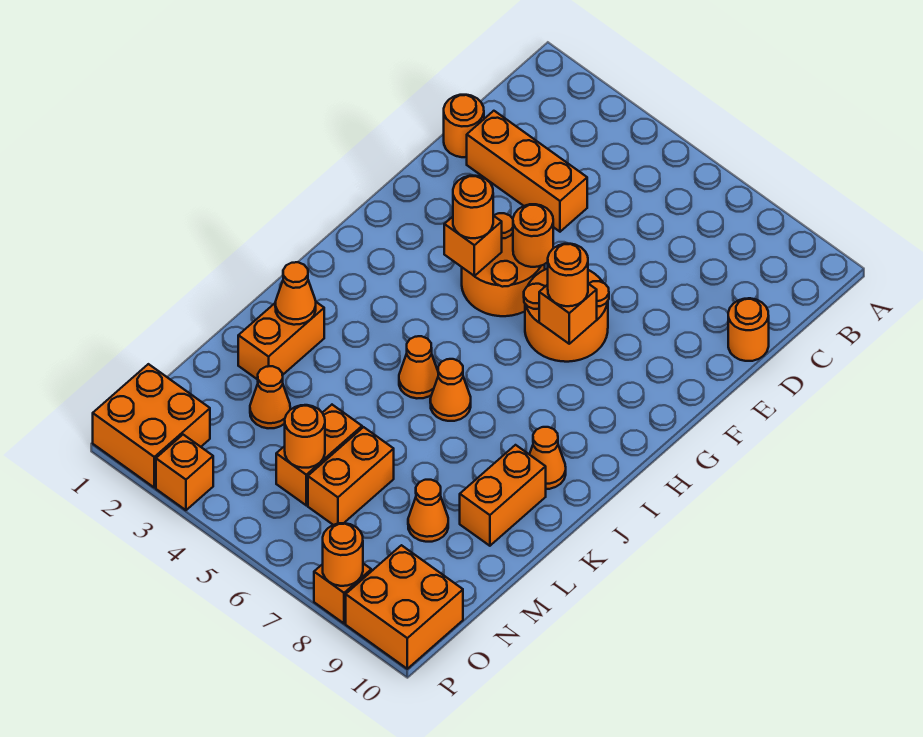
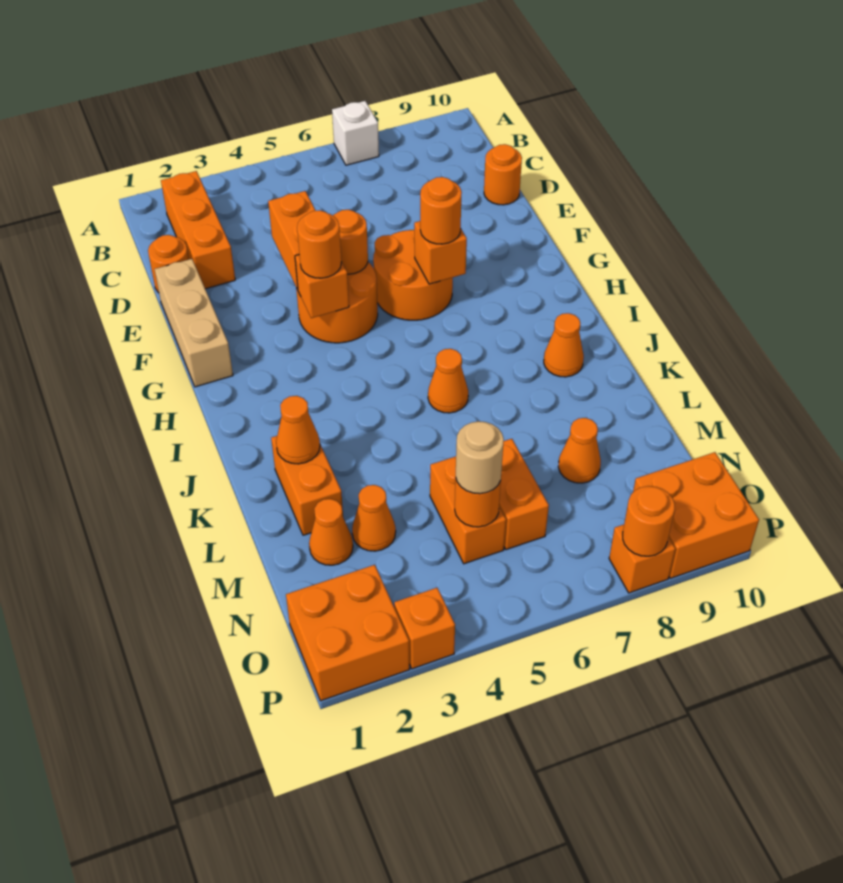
none -> white 1x1 brick [332,101,379,165]
orange 1x3 brick [467,111,587,232] -> orange 1x3 brick turned to [161,171,235,289]
none -> tan 1x3 brick [155,259,233,387]
orange 1x1 cone [399,336,438,398] -> orange 1x1 cone moved to [309,499,353,565]
orange 1x2 brick [460,445,546,546] -> orange 1x2 brick moved to [268,191,316,290]
none -> tan 1x1 round brick [456,421,504,494]

